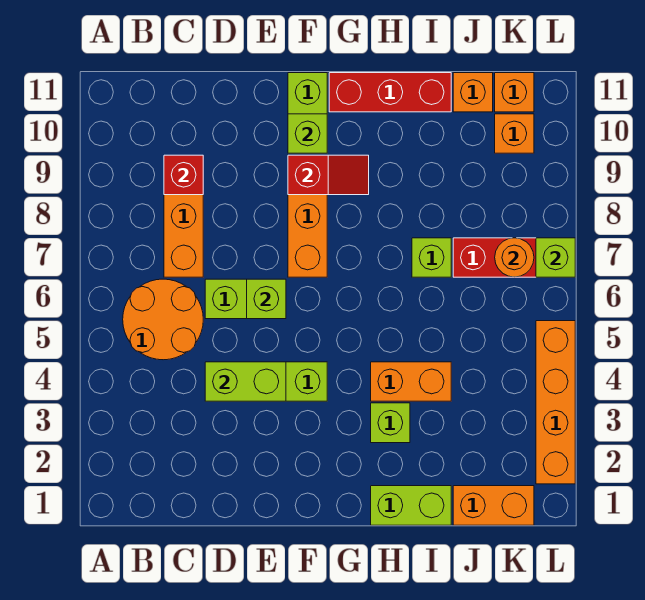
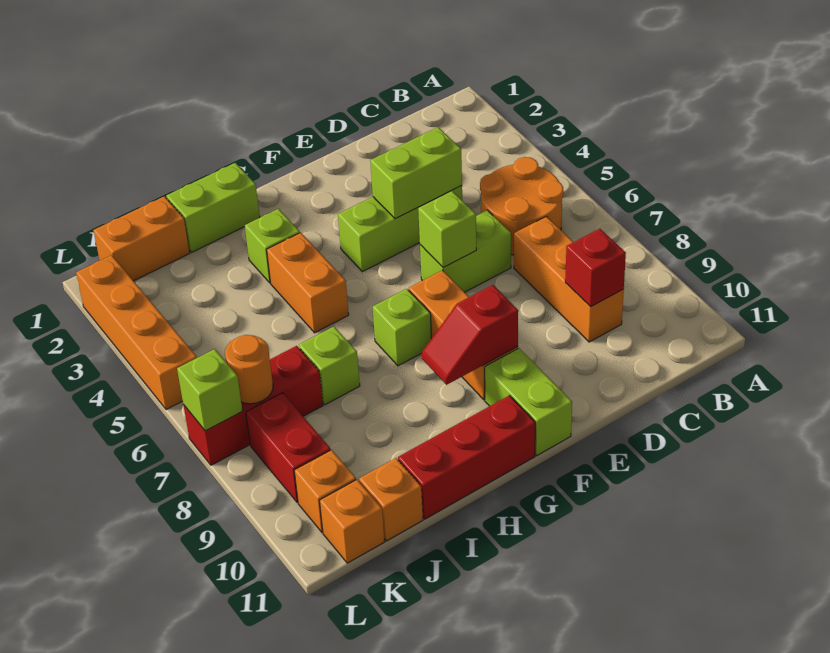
lime 1x1 brick [288,114,327,153] -> lime 1x1 brick moved to [373,289,431,366]
orange 1x2 brick [371,362,451,401] -> orange 1x2 brick turned to [267,233,349,333]
none -> red 1x2 brick [246,393,331,503]

